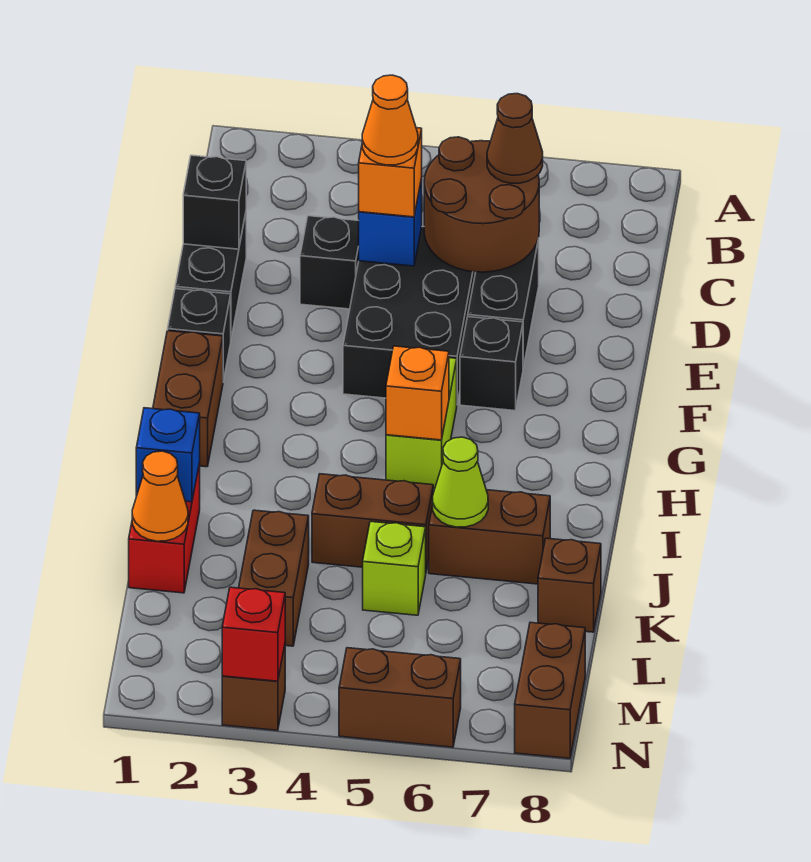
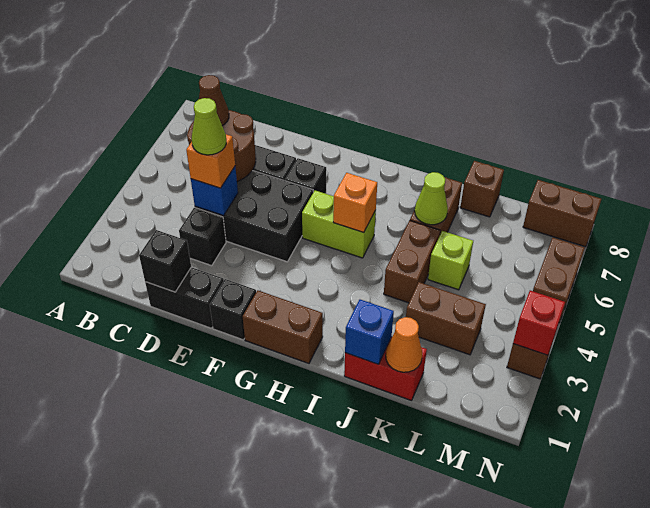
orange 1x1 cone [362,75,418,165] -> lime 1x1 cone [192,98,226,155]

